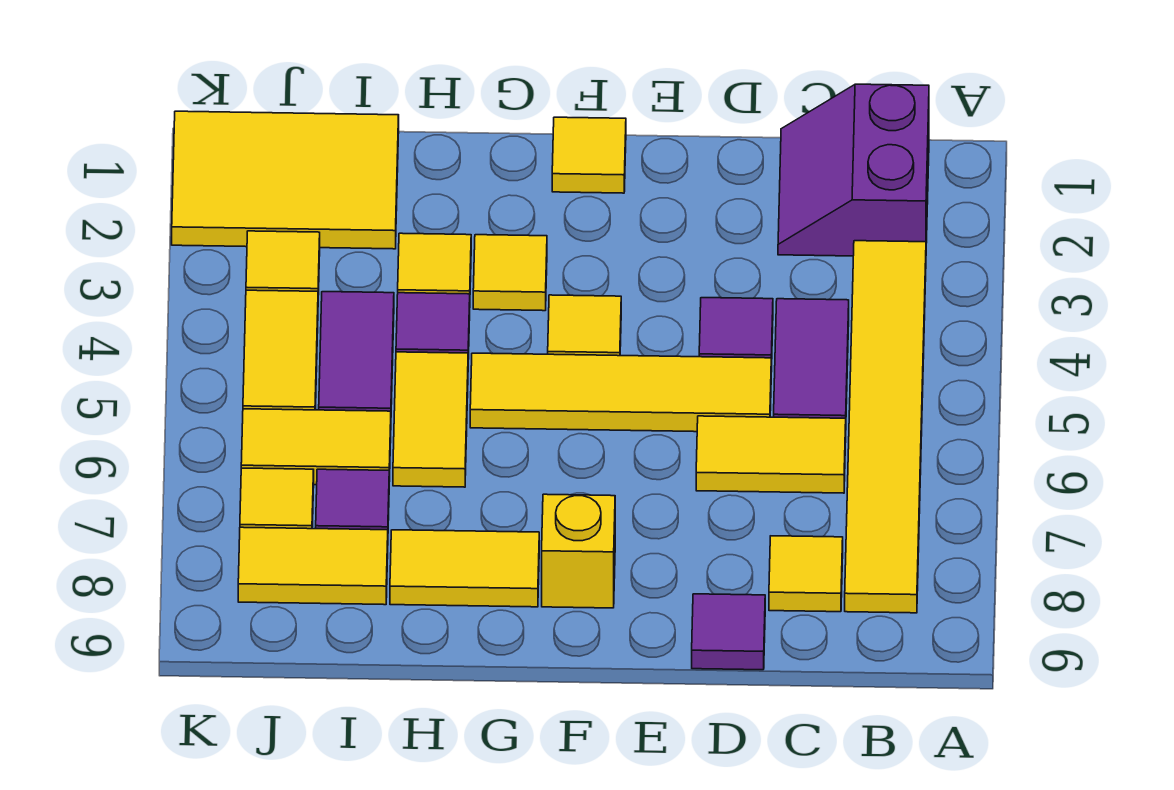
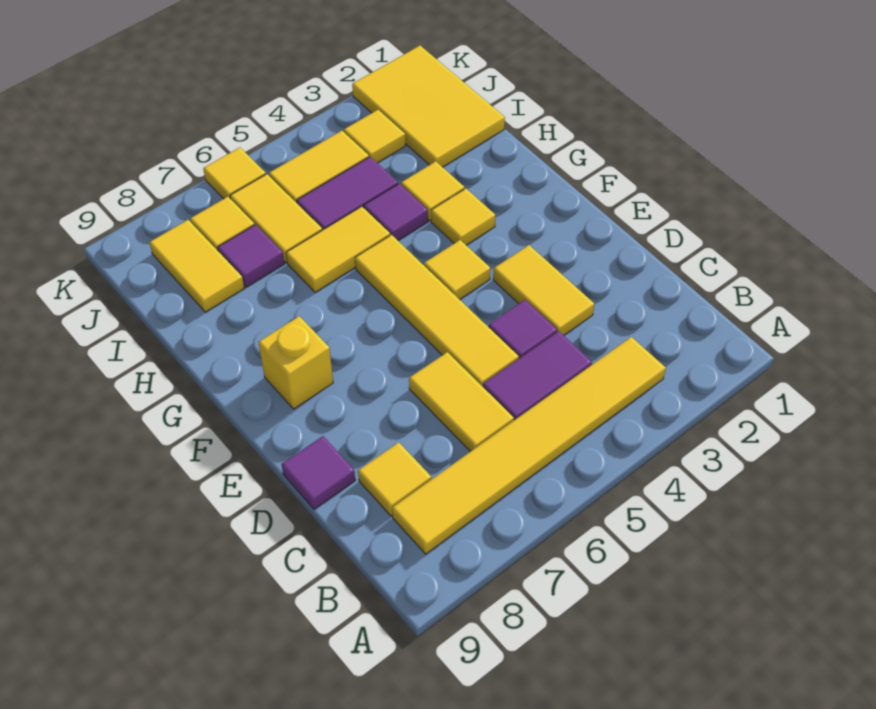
purple 2x2 slope [778,84,929,256] -> none
yellow 1x1 tile [552,117,626,193] -> yellow 1x1 tile moved to [203,147,266,199]
yellow 1x2 tile [390,530,539,607] -> yellow 1x2 tile moved to [493,245,594,335]

